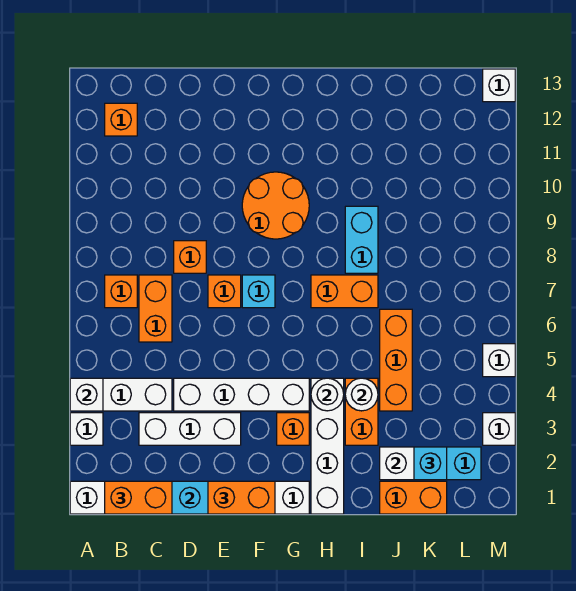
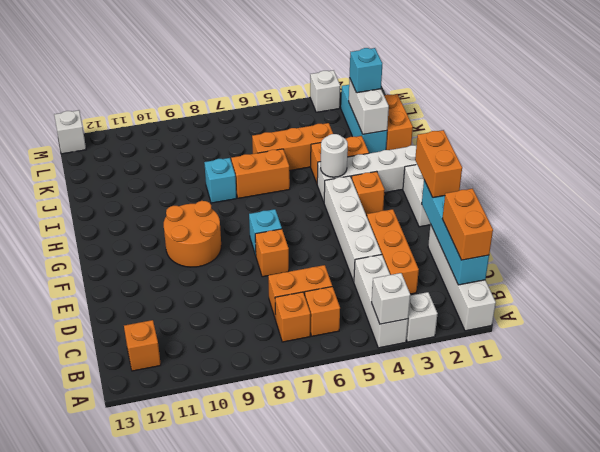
white 1x3 brick [139,413,241,445] -> orange 1x3 brick [367,209,419,294]
orange 1x1 brick [174,241,206,273] -> orange 1x1 brick moved to [305,287,340,336]
orange 1x2 brick [311,275,378,308] -> orange 1x2 brick turned to [231,149,290,198]
white 1x1 round brick [345,378,378,411] -> none
cyan 1x2 brick [345,206,378,273] -> cyan 1x1 brick [204,158,237,203]
white 1x1 brick [483,344,515,377] -> none

